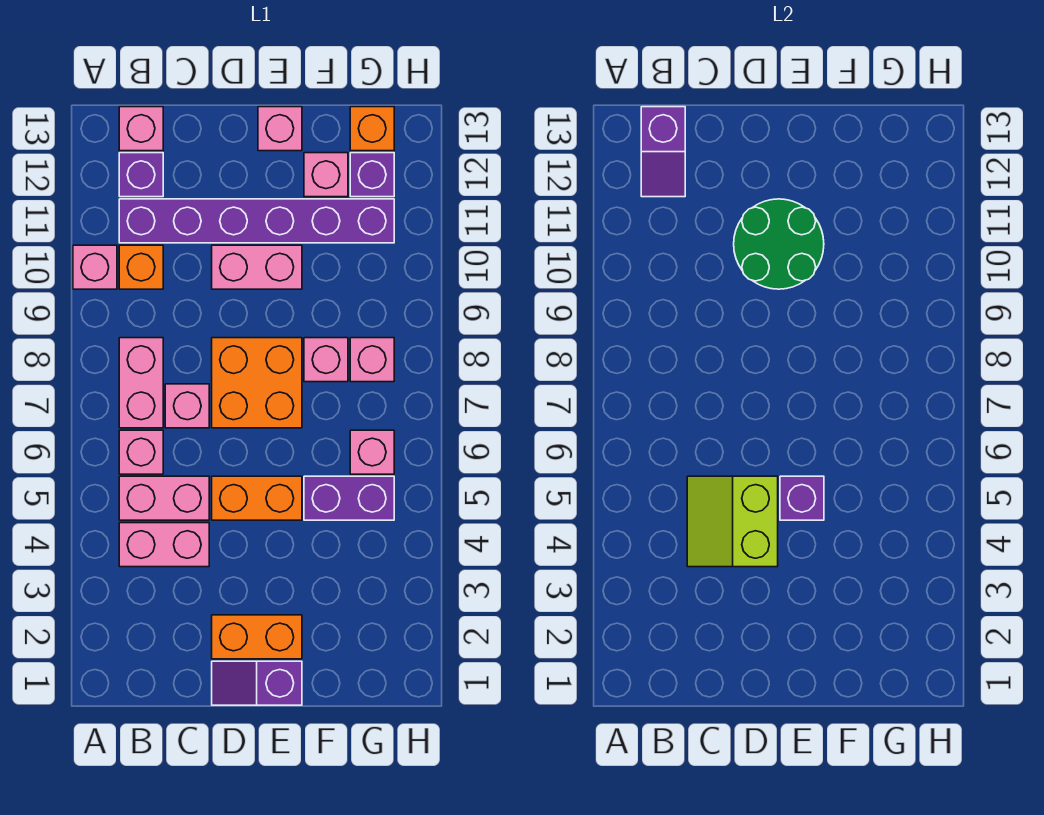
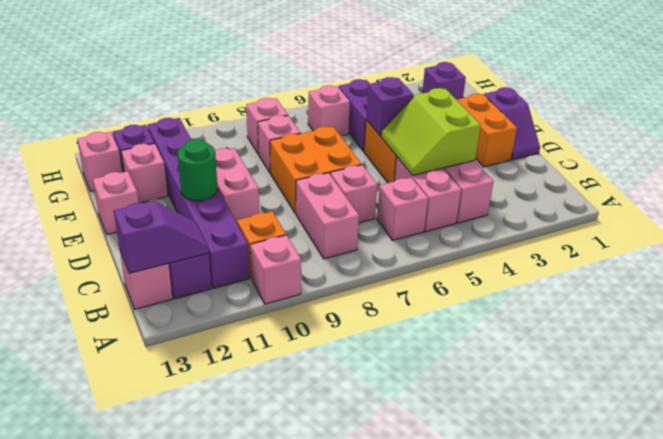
pink 1x2 brick [119,338,163,428] -> pink 1x2 brick turned to [296,173,359,259]
lime 2x2 slope [687,476,778,567] -> lime 2x2 slope turned to [381,88,481,176]
green 2x2 round brick [734,199,824,289] -> green 1x1 round brick [178,139,218,201]
none -> purple 1x1 brick [422,62,466,100]
orange 1x1 brick [350,107,394,151] -> pink 1x1 brick [77,132,122,191]

